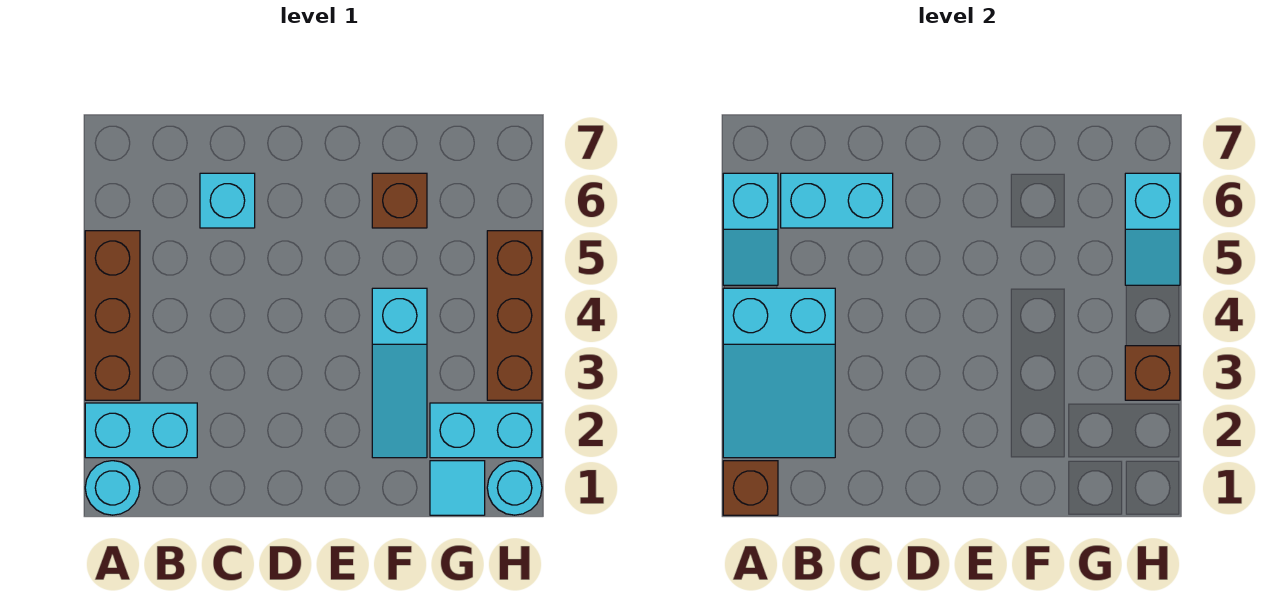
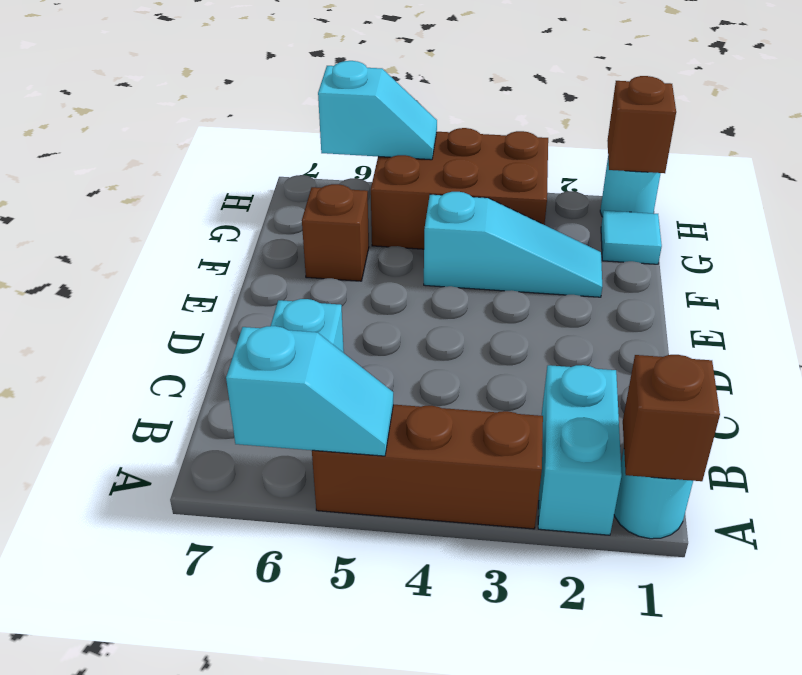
cyan 2x3 slope [723,288,835,458] -> none
cyan 1x2 brick [781,173,893,228] -> none
cyan 1x2 brick [430,403,542,458] -> none
brown 1x3 brick [487,231,542,400] -> brown 2x3 brick [371,128,548,249]
brown 1x1 brick [1125,346,1180,400] -> brown 1x1 brick moved to [607,76,676,173]

